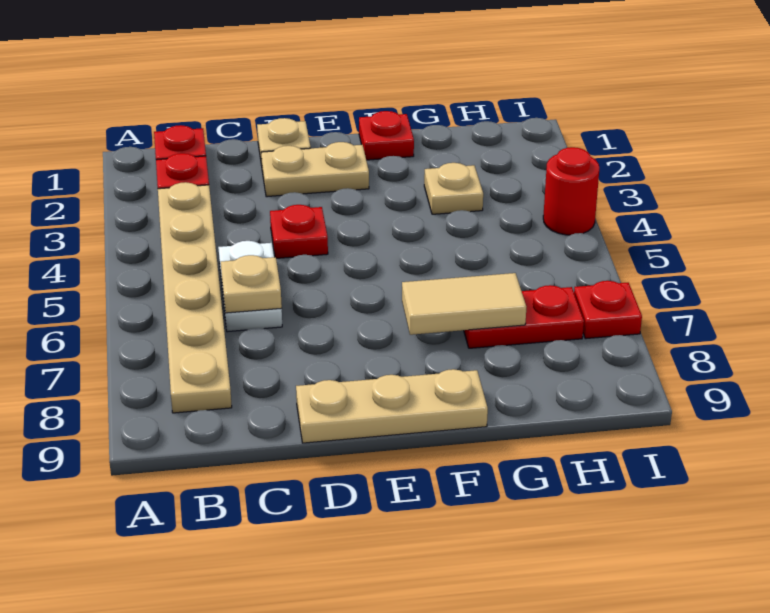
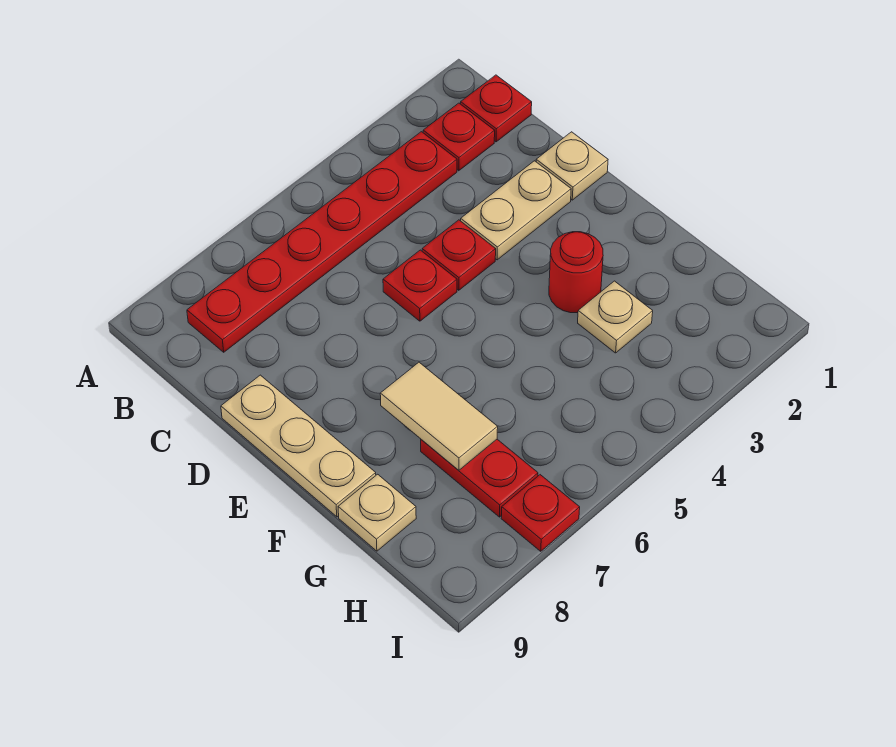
tan 1x6 plate [158,182,232,413] -> red 1x6 plate [187,132,457,352]
white 1x2 plate [218,241,282,332] -> none
tan 1x1 plate [221,255,282,313] -> tan 1x1 plate moved to [338,474,416,551]
tan 1x2 plate [261,142,369,197] -> tan 1x2 plate turned to [461,161,571,260]
red 1x1 plate [359,111,414,160] -> red 1x1 plate moved to [383,250,457,321]
red 1x1 round brick [543,147,599,235] -> red 1x1 round brick moved to [549,232,603,313]

